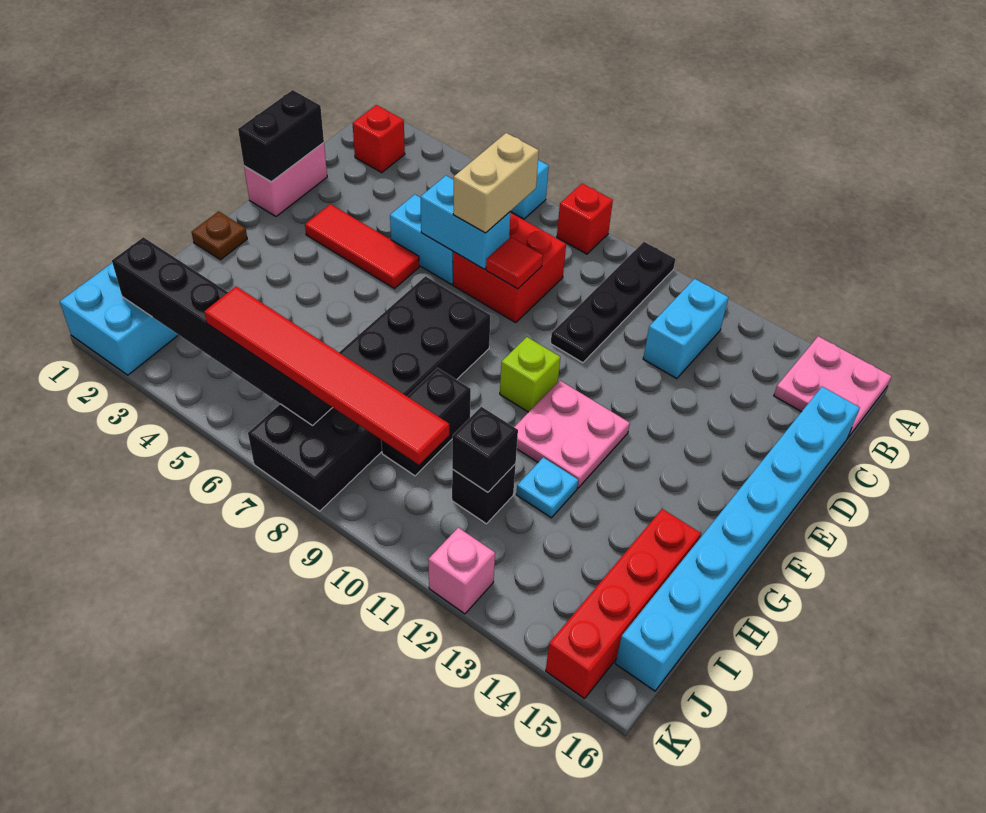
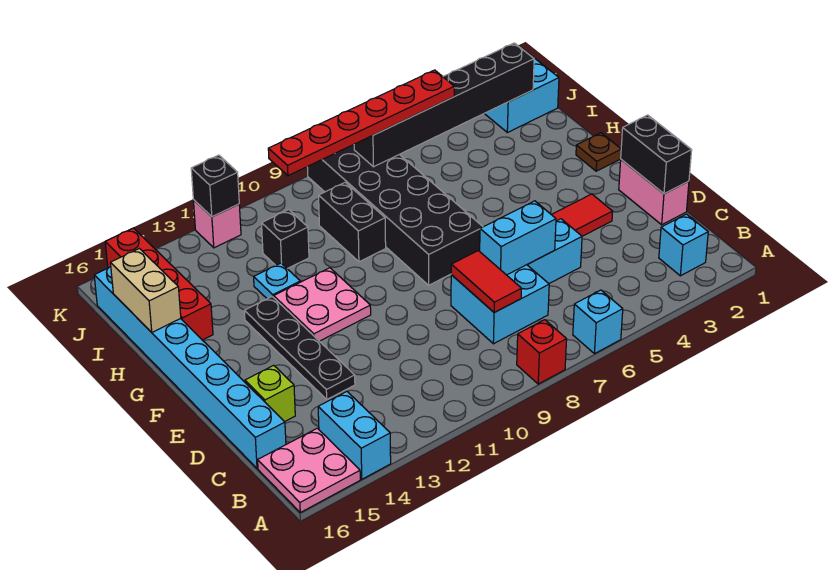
black 1x4 plate [551,242,675,363] -> black 1x4 plate moved to [244,297,355,399]
red 1x1 brick [353,105,405,172] -> cyan 1x1 brick [659,214,708,276]
cyan 1x2 brick [643,279,729,379] -> cyan 1x2 brick moved to [318,392,391,479]
red 2x2 brick [453,213,566,323] -> cyan 2x2 brick [451,265,549,344]
tan 1x2 brick [453,133,539,233] -> tan 1x2 brick moved to [110,249,181,332]
red 1x1 tile [486,237,543,289] -> red 1x2 tile [451,251,522,312]
lime 1x1 brick [500,337,560,412] -> lime 1x1 brick moved to [245,365,295,422]
black 1x1 brick [452,407,518,492] -> black 1x1 brick moved to [191,155,239,217]
red 1x6 tile [204,286,449,465] -> red 1x6 plate [268,70,454,176]

